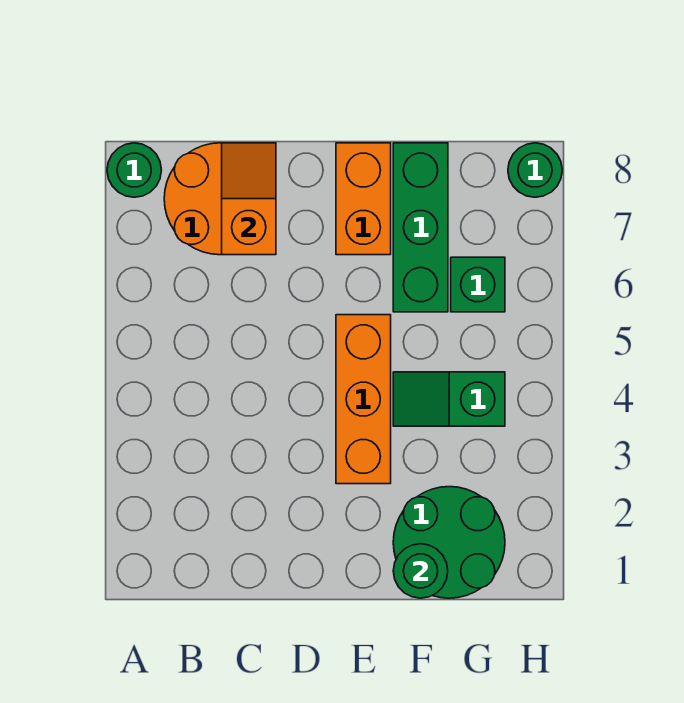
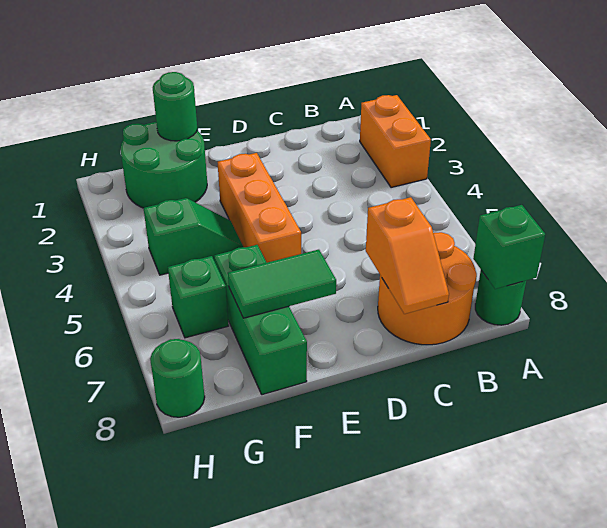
none -> green 1x1 brick [473,205,545,289]
orange 1x2 brick [336,143,391,255] -> orange 1x2 brick moved to [360,95,431,188]
none -> green 1x2 tile [228,250,336,318]

